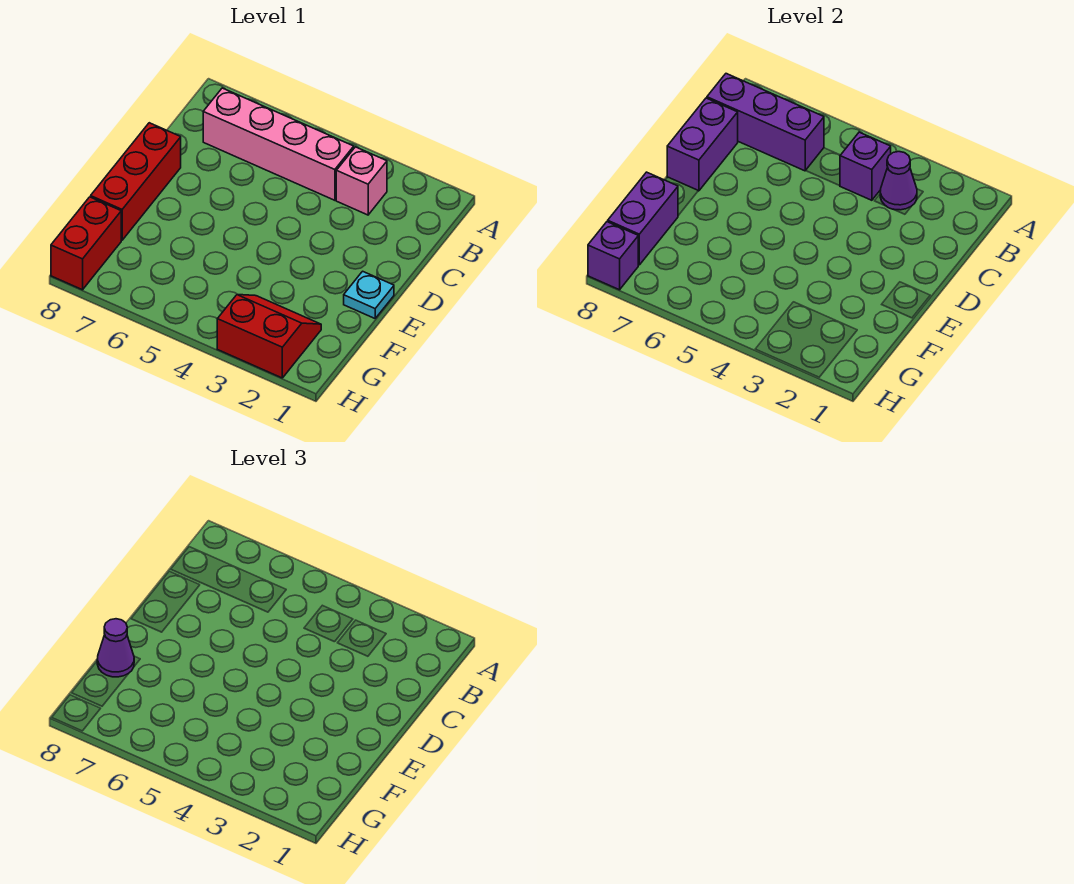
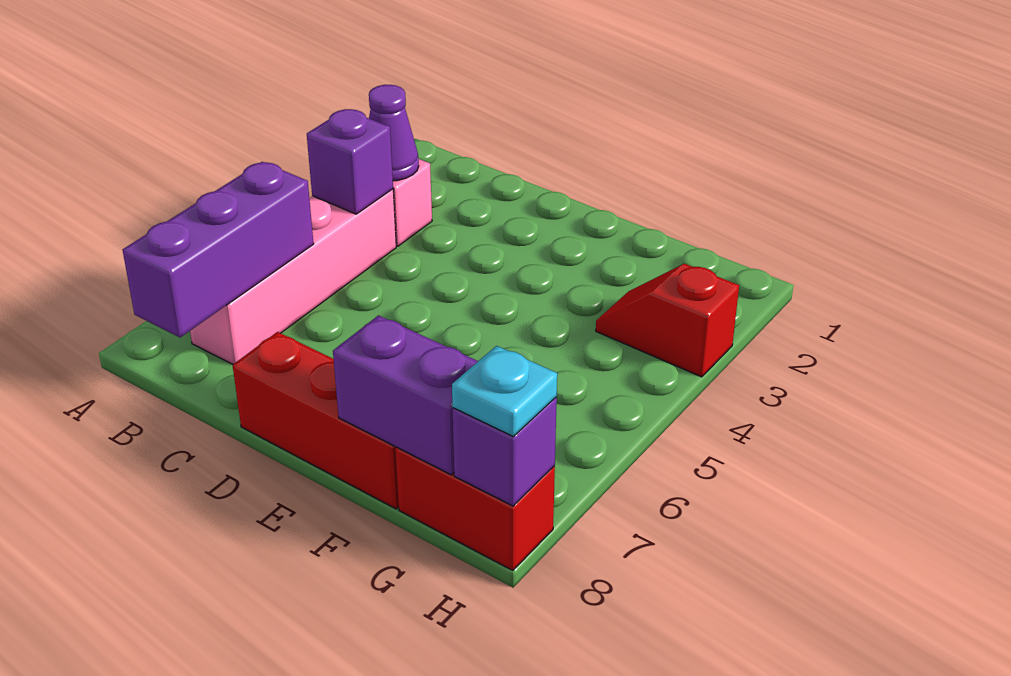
purple 1x2 brick [667,98,738,191] -> none
cyan 1x1 plate [344,271,394,318] -> cyan 1x1 plate moved to [452,346,557,436]
purple 1x1 cone [97,619,134,677] -> none
red 2x2 slope [217,295,321,378] -> red 1x2 slope [596,264,739,377]

